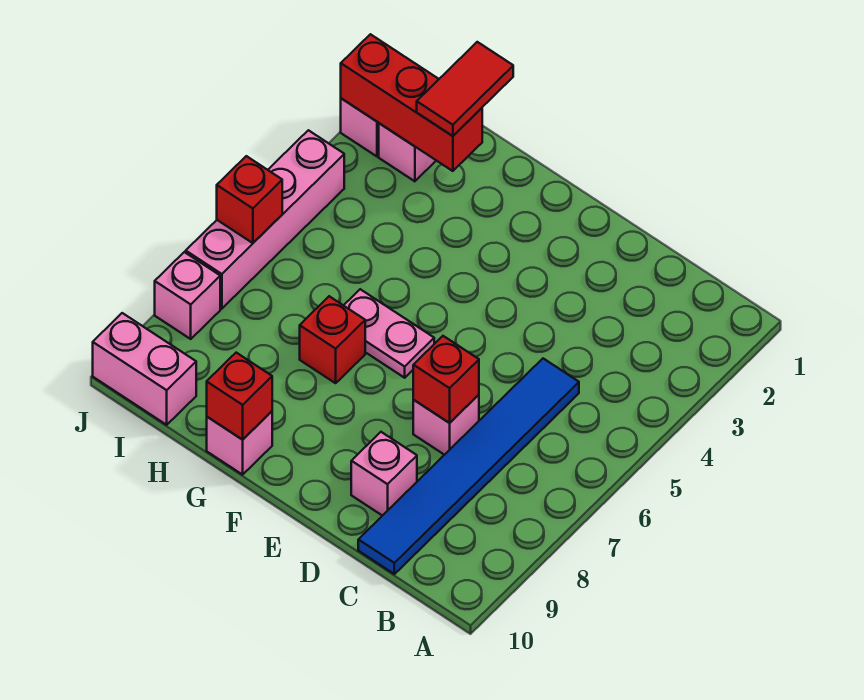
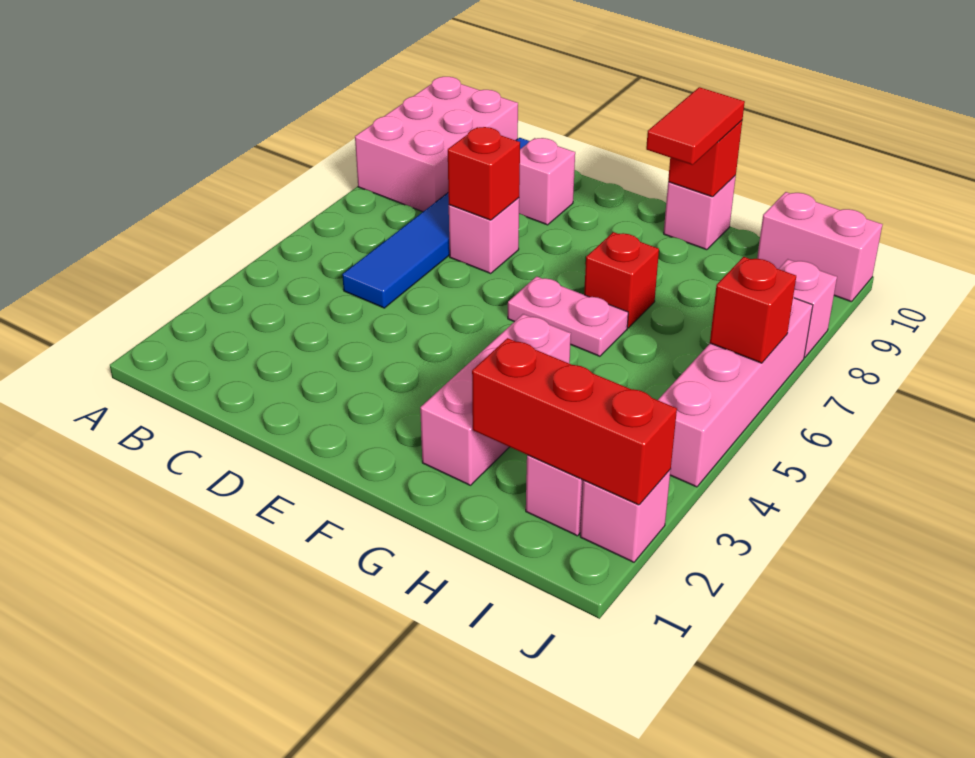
none -> pink 2x3 brick [355,77,518,212]
none -> pink 1x3 brick [420,314,571,485]
red 1x2 tile [417,42,513,136] -> red 1x2 tile moved to [646,87,745,165]

